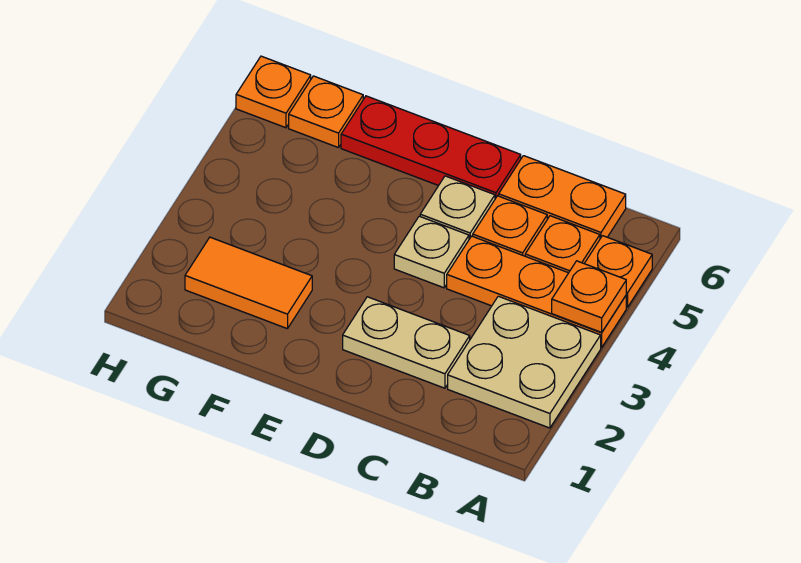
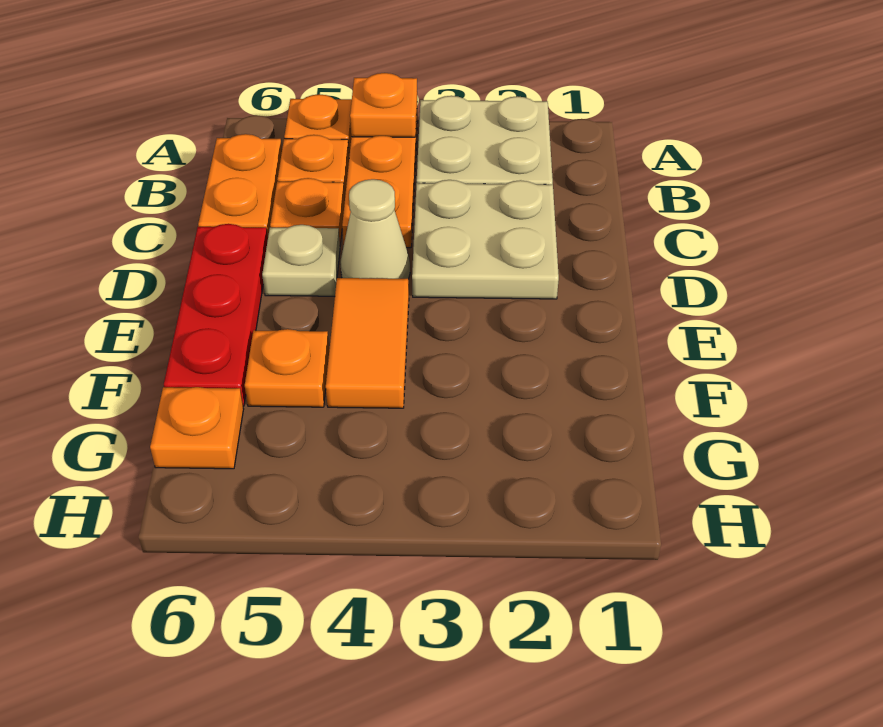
tan 1x2 plate [343,297,470,388] -> tan 2x2 plate [412,180,559,299]
tan 1x1 plate [394,216,469,288] -> tan 1x1 cone [340,179,410,279]
orange 1x2 tile [185,237,312,329] -> orange 1x2 tile moved to [326,278,409,408]
orange 1x1 plate [236,56,311,128] -> orange 1x1 plate moved to [245,329,329,407]

